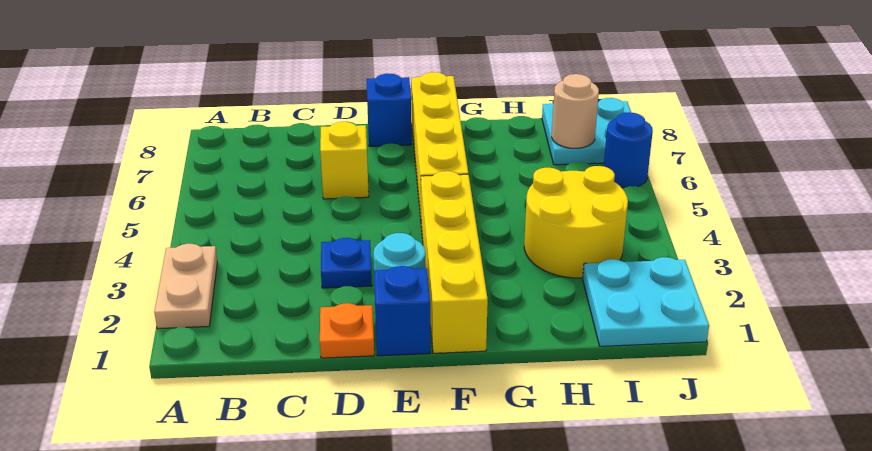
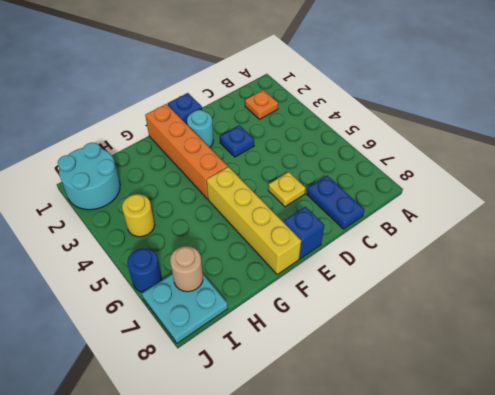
tan 1x2 plate [154,244,217,329] -> none
none -> blue 1x2 plate [307,176,364,229]
orange 1x1 plate [320,303,374,358] -> orange 1x1 plate moved to [245,90,278,120]
yellow 1x1 brick [320,122,369,199] -> yellow 1x1 plate [268,172,306,207]
yellow 1x4 brick [421,171,488,353] -> orange 1x4 brick [145,104,228,199]
yellow 2x2 round brick [524,166,628,278] -> yellow 1x1 round brick [122,194,155,237]
cyan 2x2 plate [583,257,709,346] -> cyan 2x2 round brick [58,142,120,210]

